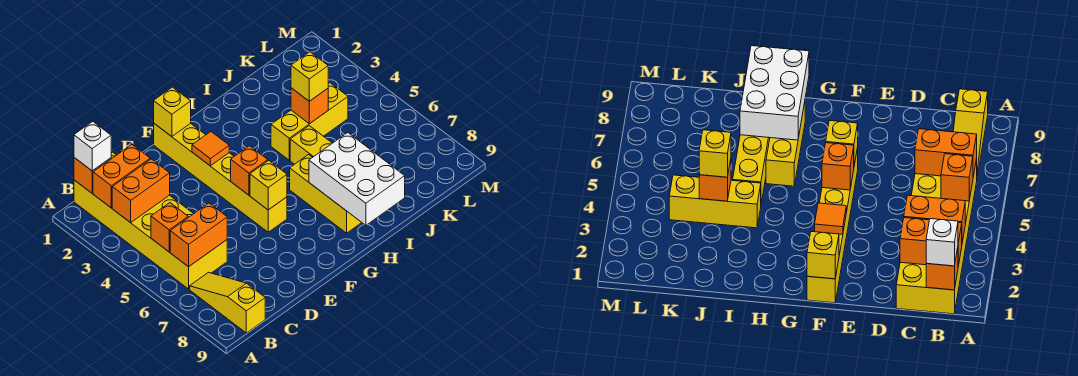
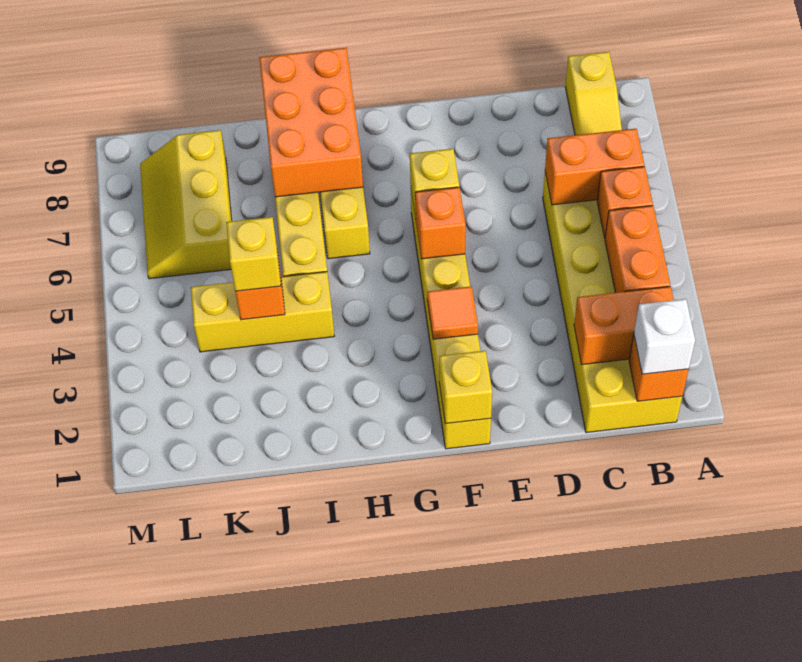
orange 1x2 brick [112,159,170,223] -> orange 1x2 brick turned to [605,206,670,293]
white 2x3 brick [309,133,405,225] -> orange 2x3 brick [259,48,363,197]
none -> yellow 2x3 slope [140,130,232,279]

